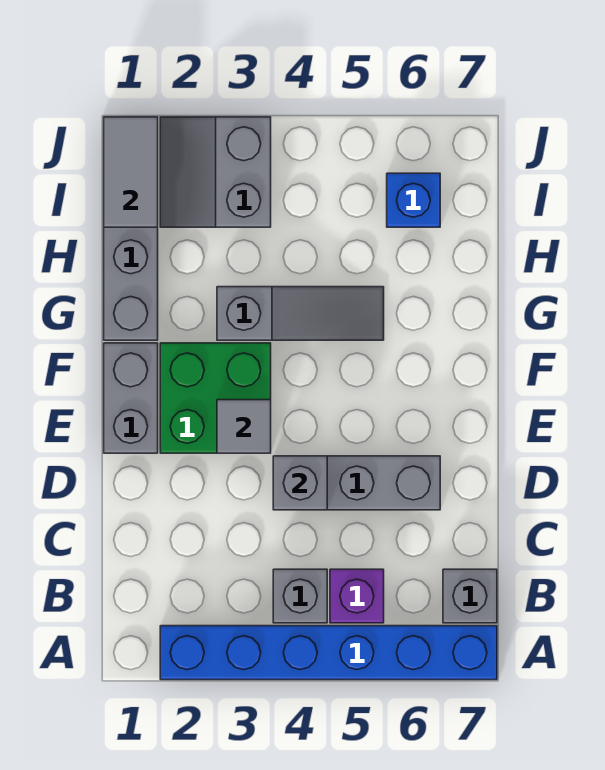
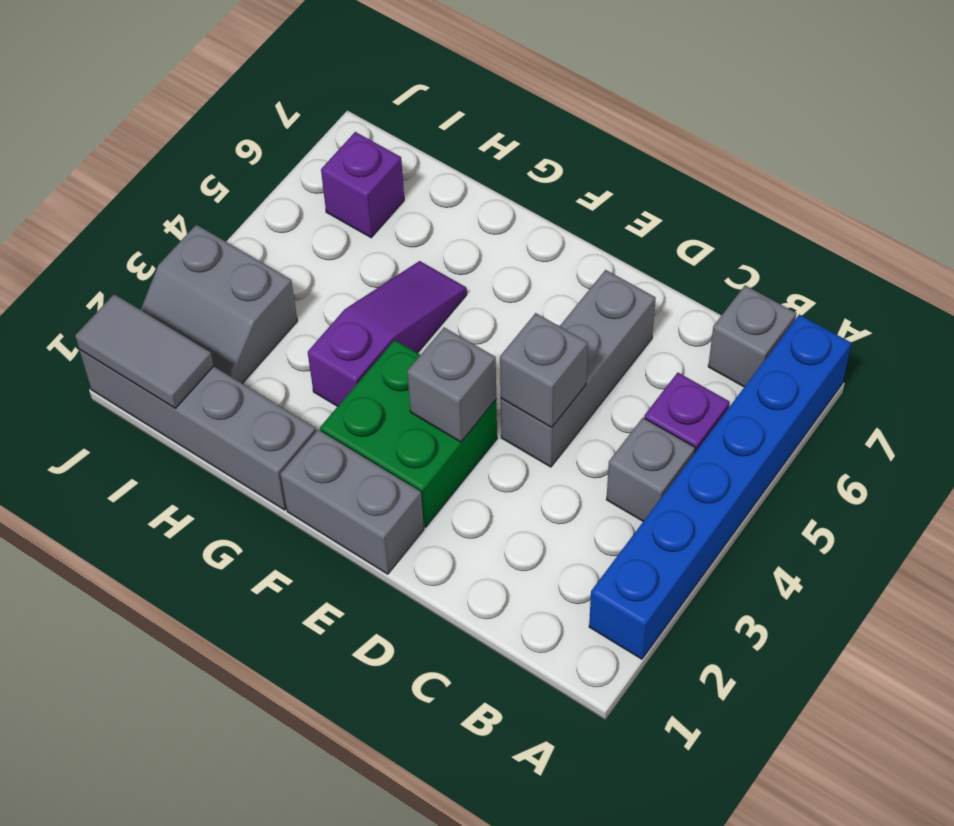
grey 1x1 tile [217,400,271,453] -> grey 1x1 brick [407,327,496,442]
grey 1x3 slope [217,287,384,340] -> purple 1x3 slope [308,261,467,406]
blue 1x1 brick [387,173,440,227] -> purple 1x1 brick [321,132,404,238]

